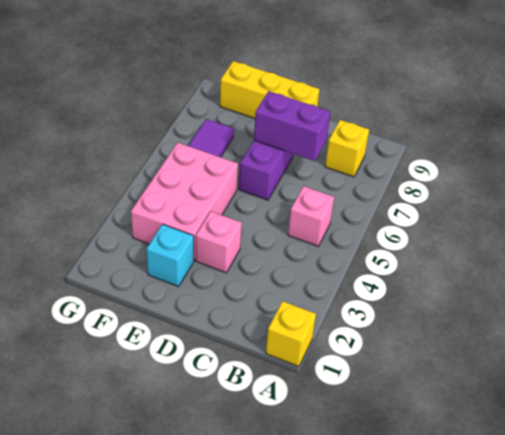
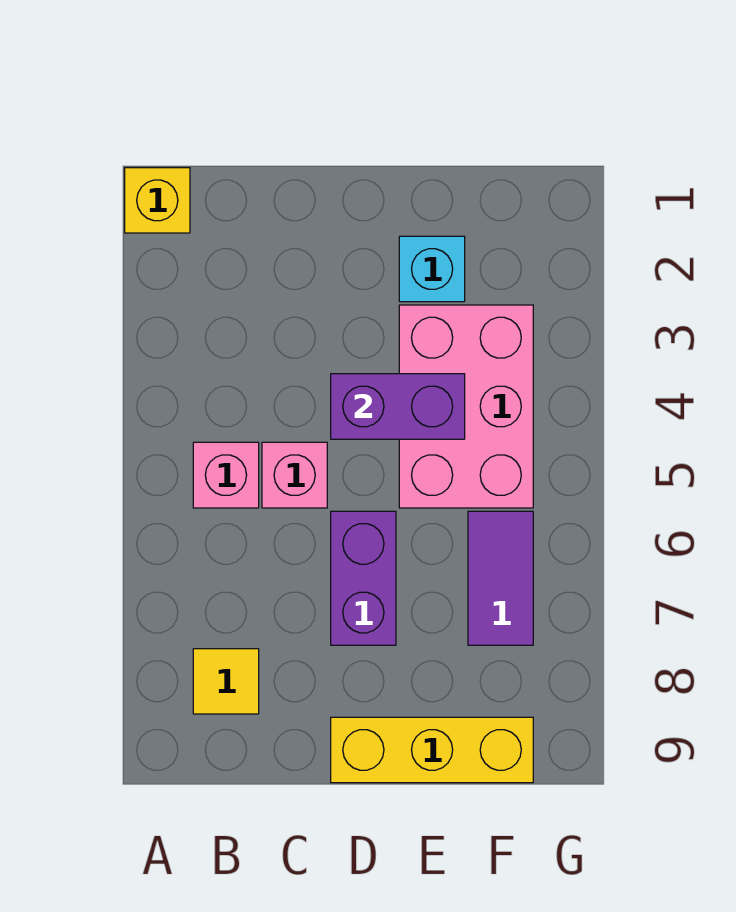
yellow 1x1 brick [325,120,369,177] -> yellow 1x1 tile [193,649,259,714]
purple 1x2 brick [254,91,330,161] -> purple 1x2 brick moved to [331,374,465,439]
pink 1x1 brick [196,211,242,273] -> pink 1x1 brick moved to [262,442,327,508]

